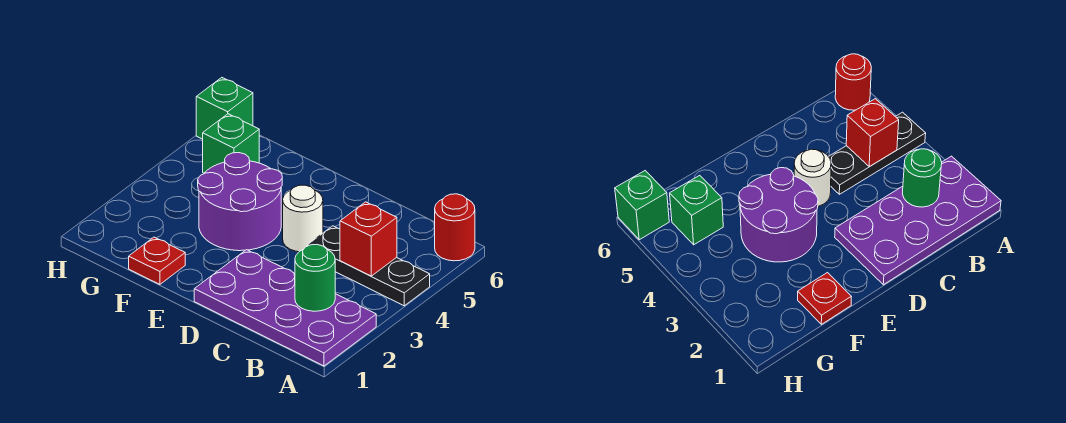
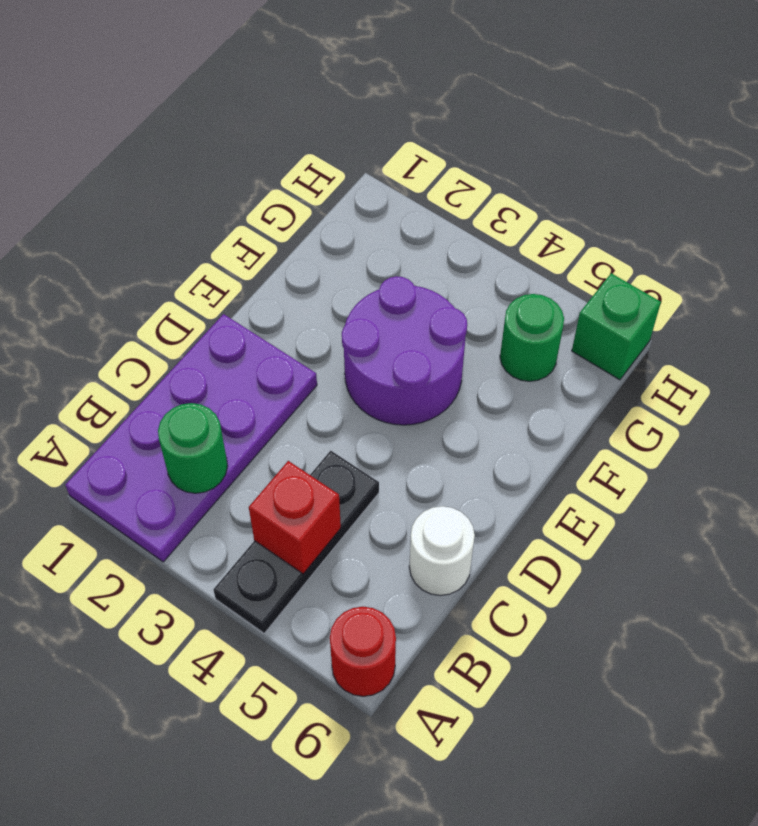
white 1x1 round brick [283,185,323,252] -> white 1x1 round brick moved to [409,506,475,596]
red 1x1 plate [129,237,185,284] -> none
green 1x1 brick [203,114,259,173] -> green 1x1 round brick [500,294,564,381]

